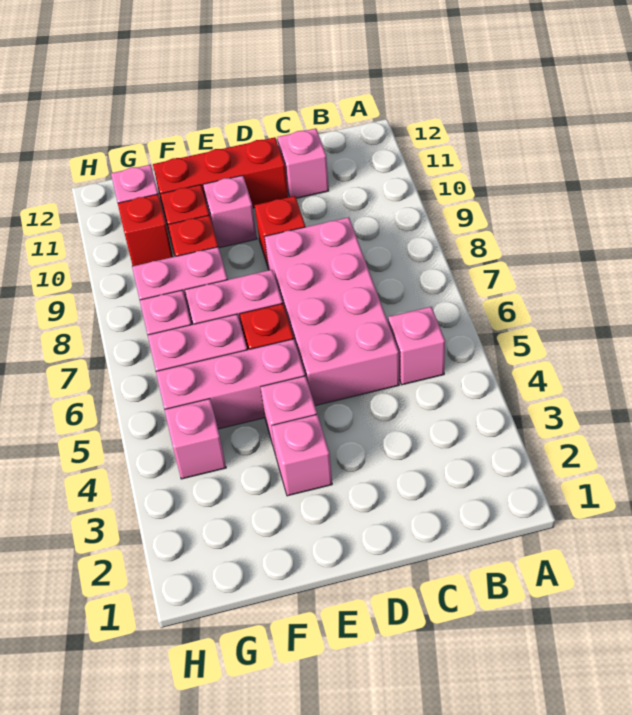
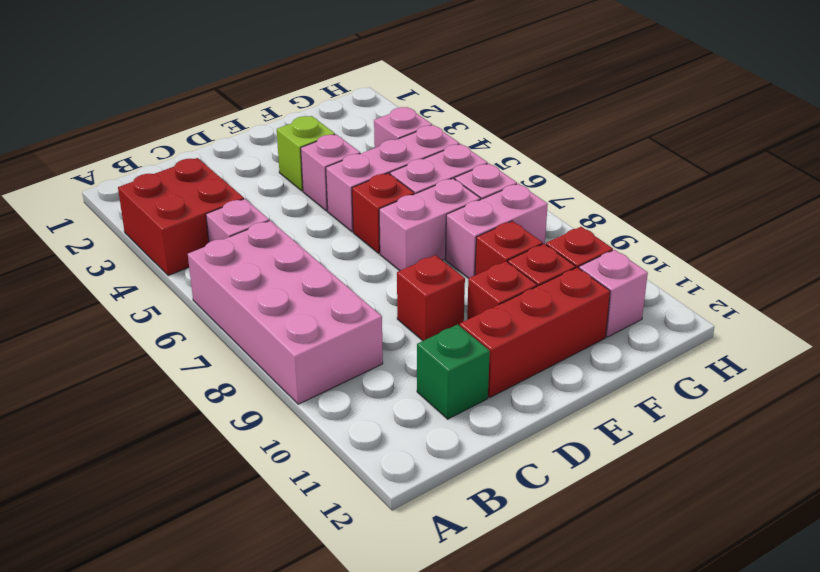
none -> red 2x2 brick [118,158,244,276]
pink 2x4 brick [265,217,399,406] -> pink 2x4 brick moved to [188,220,383,404]
pink 1x1 brick [277,128,329,198] -> green 1x1 brick [417,324,490,419]
pink 1x1 brick [271,415,332,496] -> lime 1x1 brick [277,116,335,191]
pink 1x1 brick [203,175,257,248] -> red 1x1 brick [467,261,537,320]

